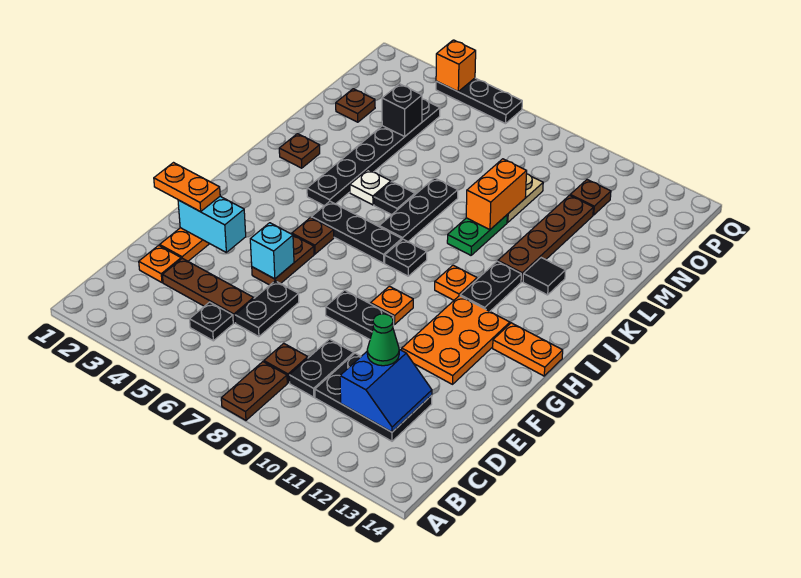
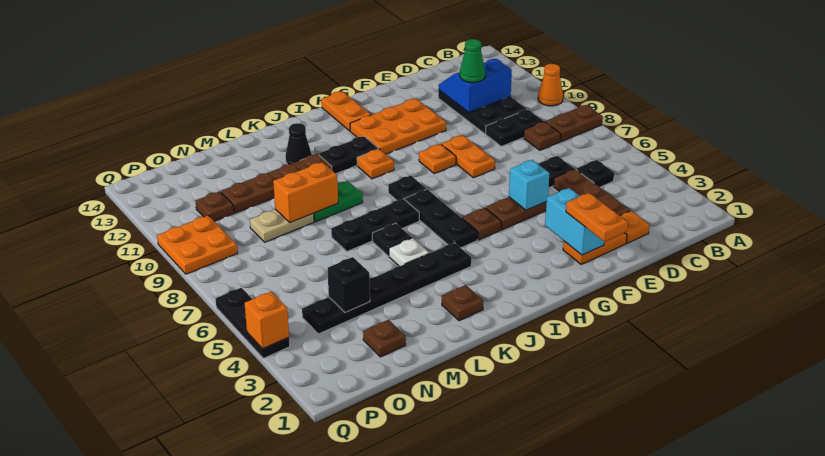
none -> orange 1x1 cone [538,64,563,106]
black 1x2 plate [326,290,394,339] -> orange 1x2 plate [442,135,495,178]
black 1x1 tile [523,258,566,295] -> black 1x1 cone [285,123,312,164]
none -> orange 2x2 plate [157,216,238,274]

